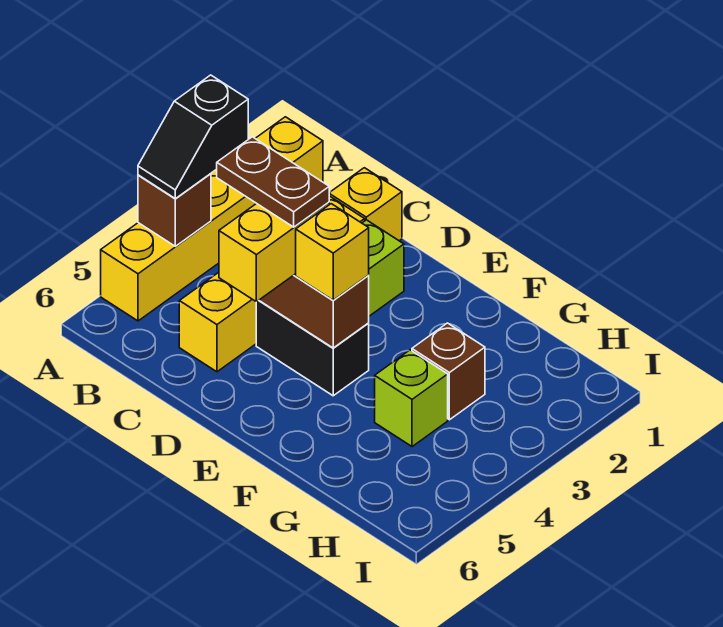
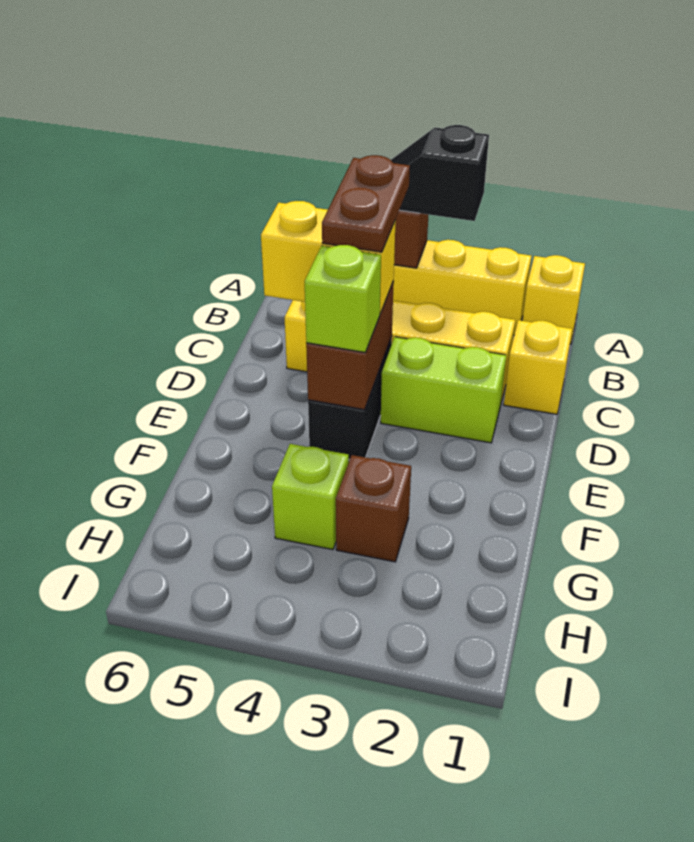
yellow 1x1 brick [296,204,369,300] -> lime 1x1 brick [305,245,381,352]

